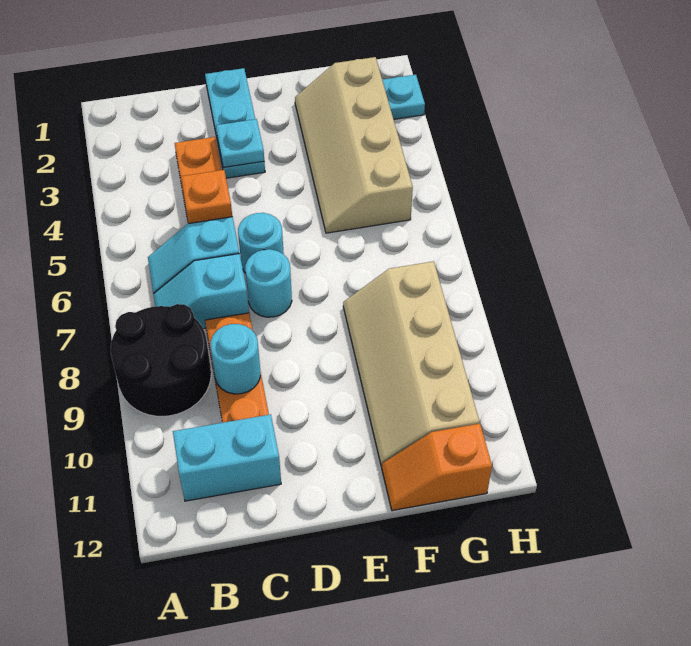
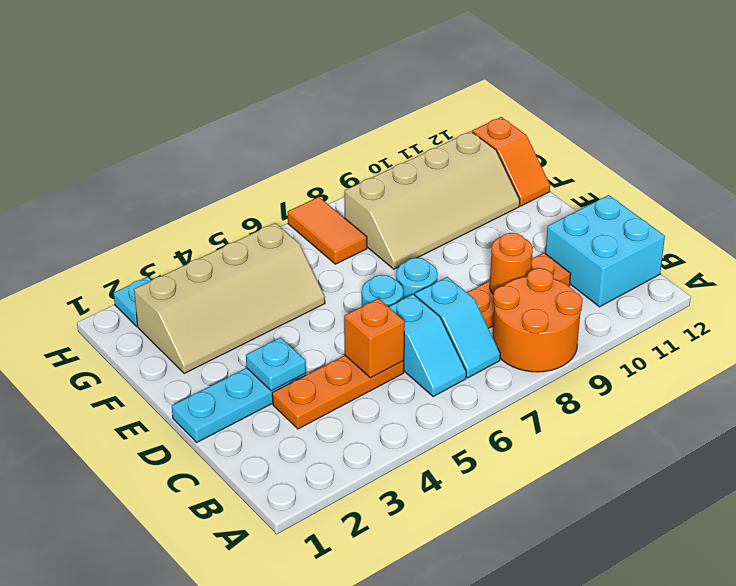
black 2x2 round brick [111,304,211,416] -> orange 2x2 round brick [493,268,583,372]
cyan 1x2 brick [173,414,281,501] -> cyan 2x2 brick [545,195,665,307]
cyan 1x1 round brick [211,324,260,394] -> orange 1x1 round brick [490,233,533,294]
none -> orange 1x2 tile [288,197,367,264]

